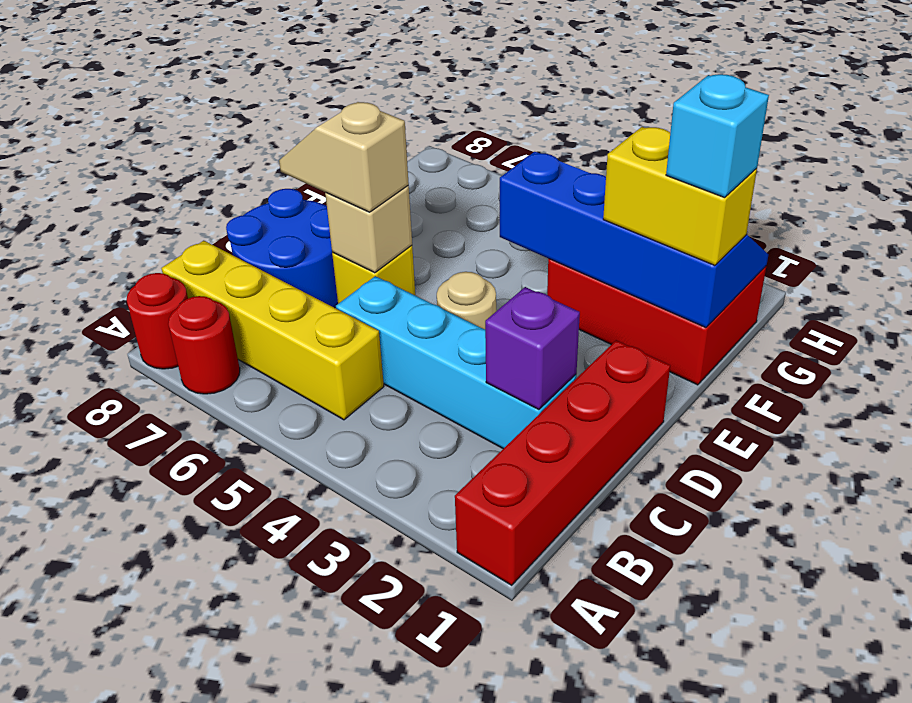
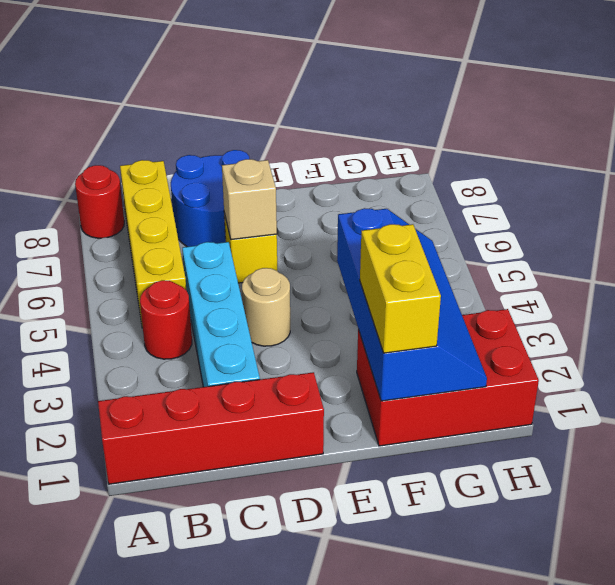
red 1x1 round brick [168,296,240,394] -> red 1x1 round brick moved to [140,280,192,359]
purple 1x1 brick [485,287,580,410] -> none
tan 1x2 slope [279,102,409,212] -> none
red 2x3 brick [547,259,766,385] -> red 2x3 brick turned to [357,309,539,446]
cyan 1x1 brick [666,74,769,198] -> none

